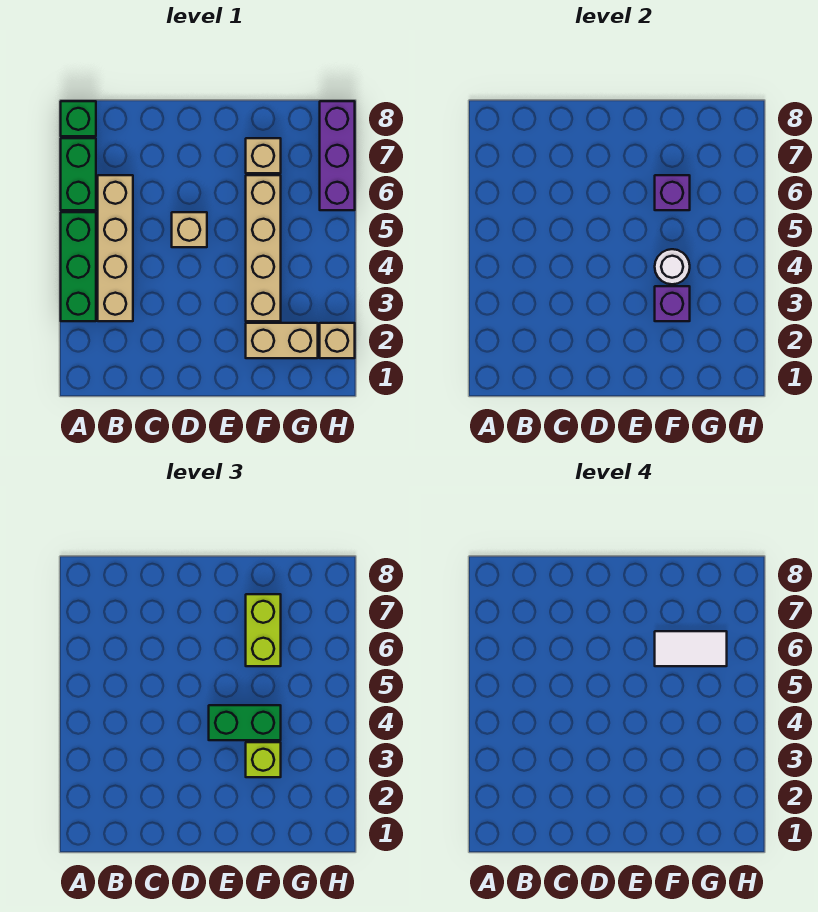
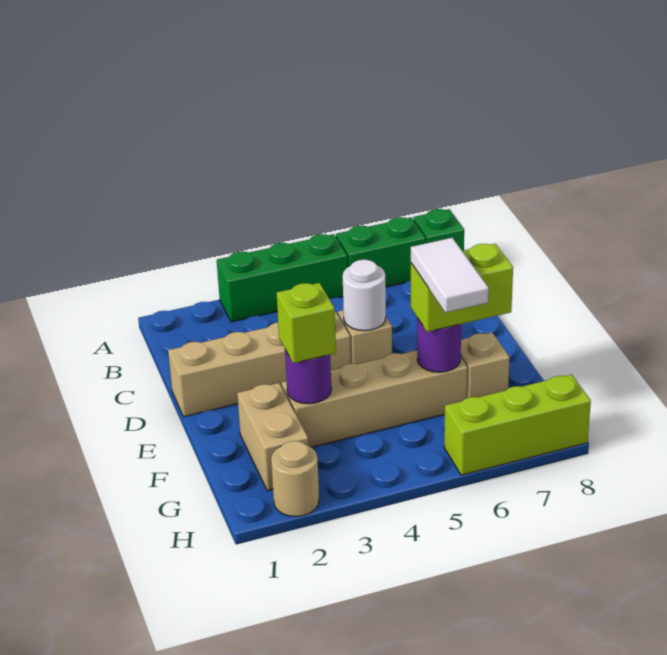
tan 1x4 brick [98,175,133,321] -> tan 1x4 brick moved to [168,312,351,417]
green 1x2 brick [209,705,281,740] -> none
purple 1x1 brick [655,286,690,321] -> purple 1x1 round brick [285,350,331,404]
white 1x1 round brick [655,249,690,284] -> white 1x1 round brick moved to [343,260,386,331]
purple 1x1 brick [655,175,690,210] -> purple 1x1 round brick [417,318,461,372]
tan 1x1 brick [320,323,355,358] -> tan 1x1 round brick [271,441,319,517]
purple 1x3 brick [320,101,355,210] -> lime 1x3 brick [444,374,591,475]

